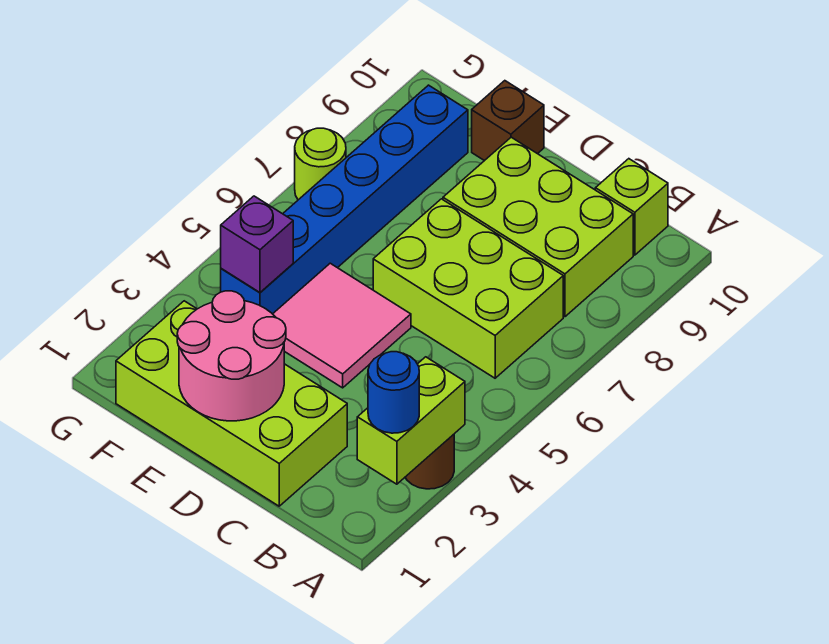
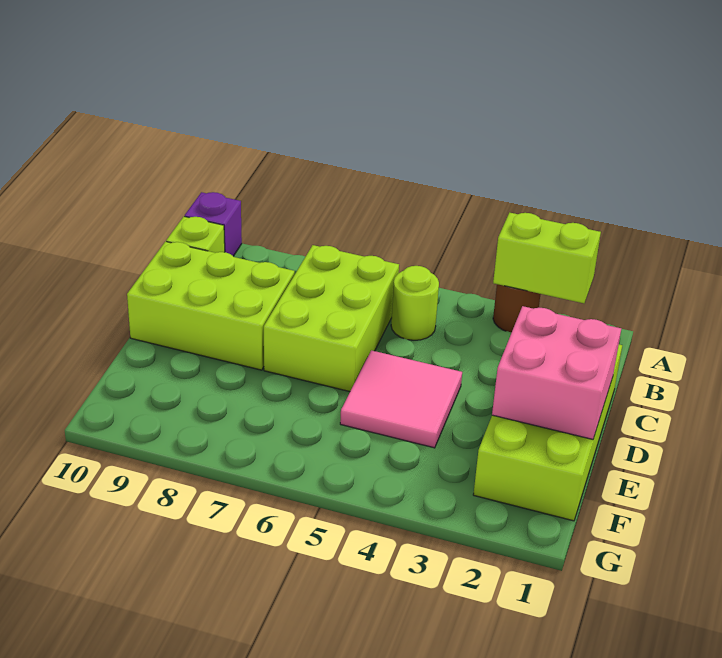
blue 1x1 round brick [368,352,419,433] -> none
lime 2x3 brick [443,137,633,317] -> lime 2x3 brick turned to [127,242,295,370]
pink 2x2 round brick [177,291,286,421] -> pink 2x2 brick [492,306,621,439]
brown 1x1 brick [472,81,544,161] -> none
blue 1x6 brick [221,85,468,314] -> none
purple 1x1 brick [221,196,293,292] -> purple 1x1 brick moved to [185,192,242,256]
lime 1x1 round brick [295,128,346,200] -> lime 1x1 round brick moved to [391,266,439,340]

